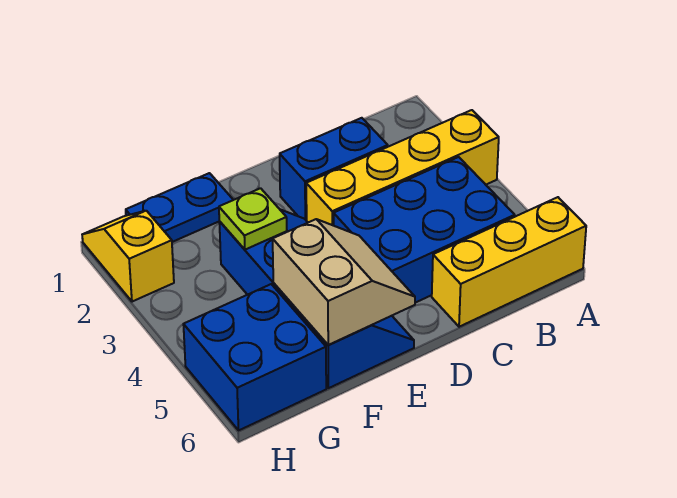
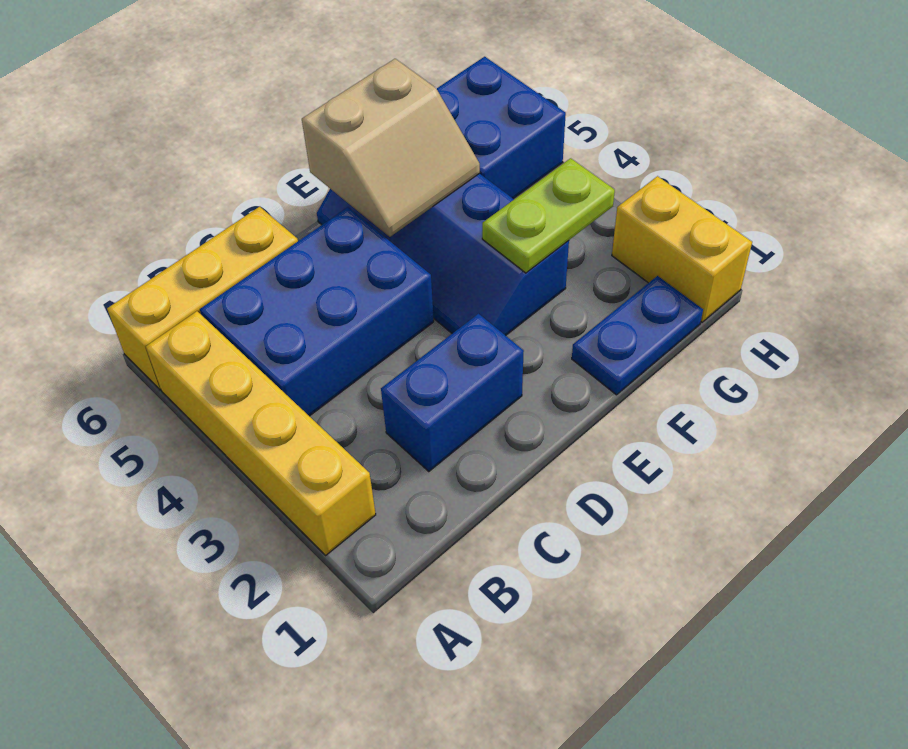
yellow 1x4 brick [306,110,499,226] -> yellow 1x4 brick turned to [146,311,376,555]
tan 2x2 slope [273,219,415,345] -> tan 2x2 slope turned to [302,59,480,237]
lime 1x1 plate [219,188,287,250] -> lime 1x2 plate [482,158,615,273]
yellow 1x2 slope [82,211,174,302] -> yellow 1x2 brick [612,176,752,322]

